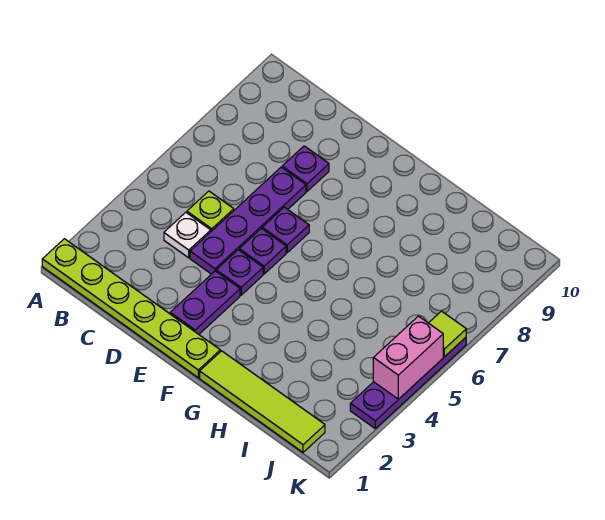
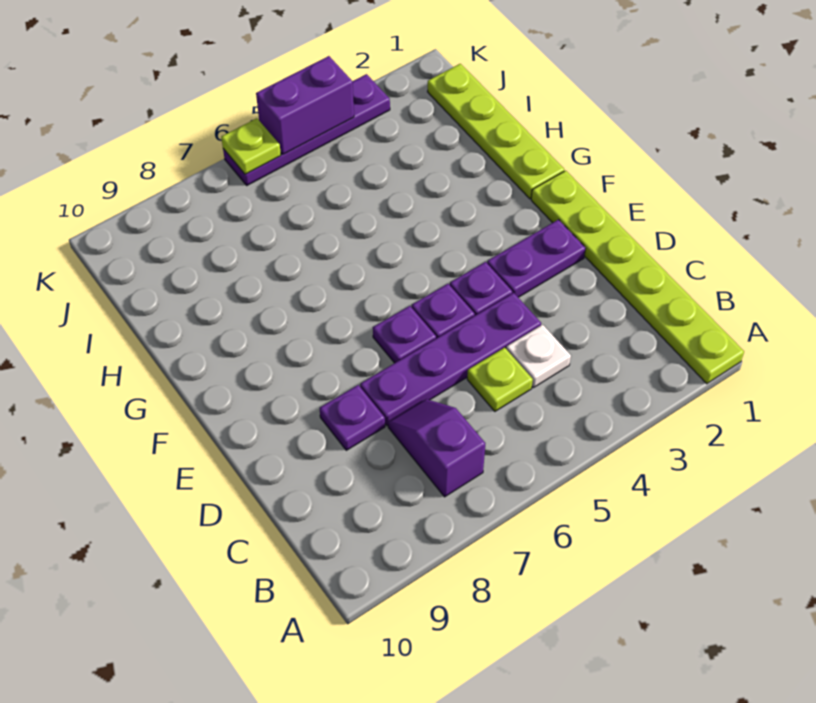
none -> purple 1x2 slope [388,399,485,497]
lime 1x4 tile [200,351,325,452] -> lime 1x4 plate [428,64,564,199]
pink 1x2 brick [373,316,443,399] -> purple 1x2 brick [256,56,354,154]
lime 1x1 tile [429,311,466,357] -> lime 1x1 plate [221,118,281,174]

